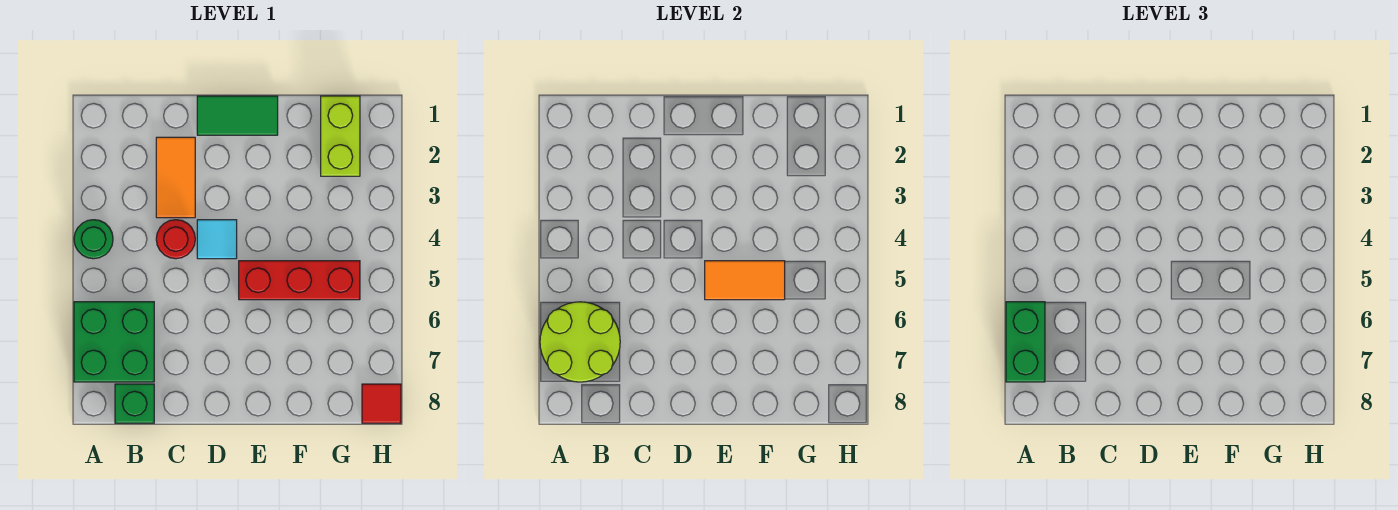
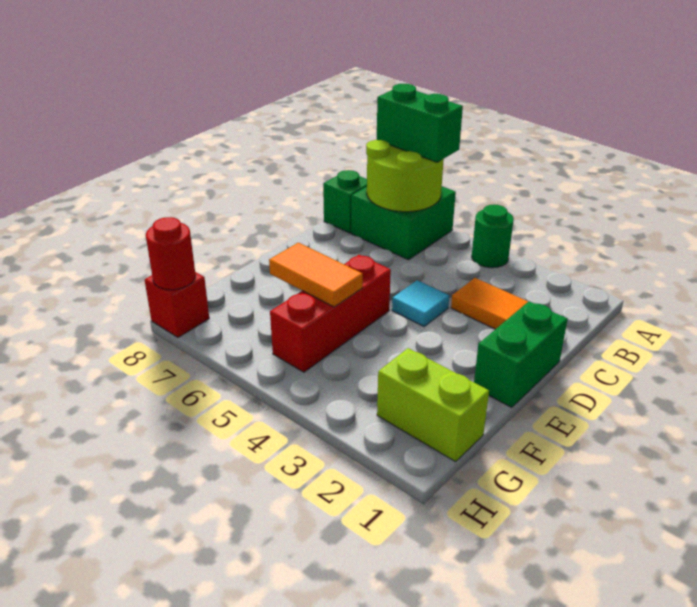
red 1x1 round brick [156,220,195,259] -> red 1x1 round brick moved to [146,217,196,290]
green 1x2 tile [197,96,278,135] -> green 1x2 brick [474,301,568,407]
orange 1x2 tile [705,261,785,300] -> orange 1x2 tile turned to [269,243,363,307]
red 1x1 tile [362,384,401,423] -> red 1x1 brick [145,272,209,337]

